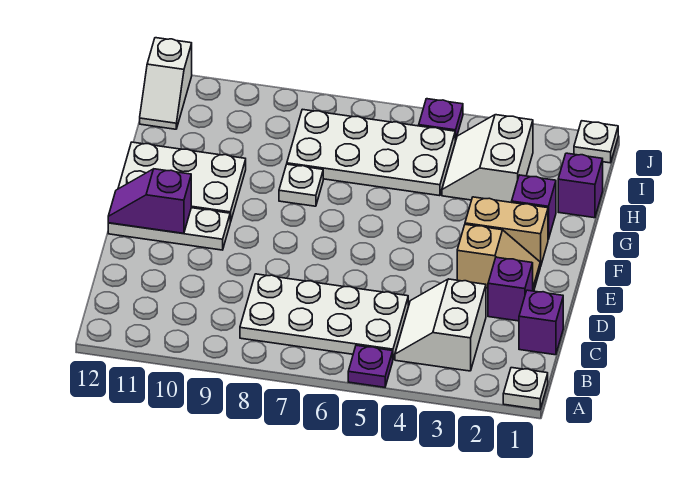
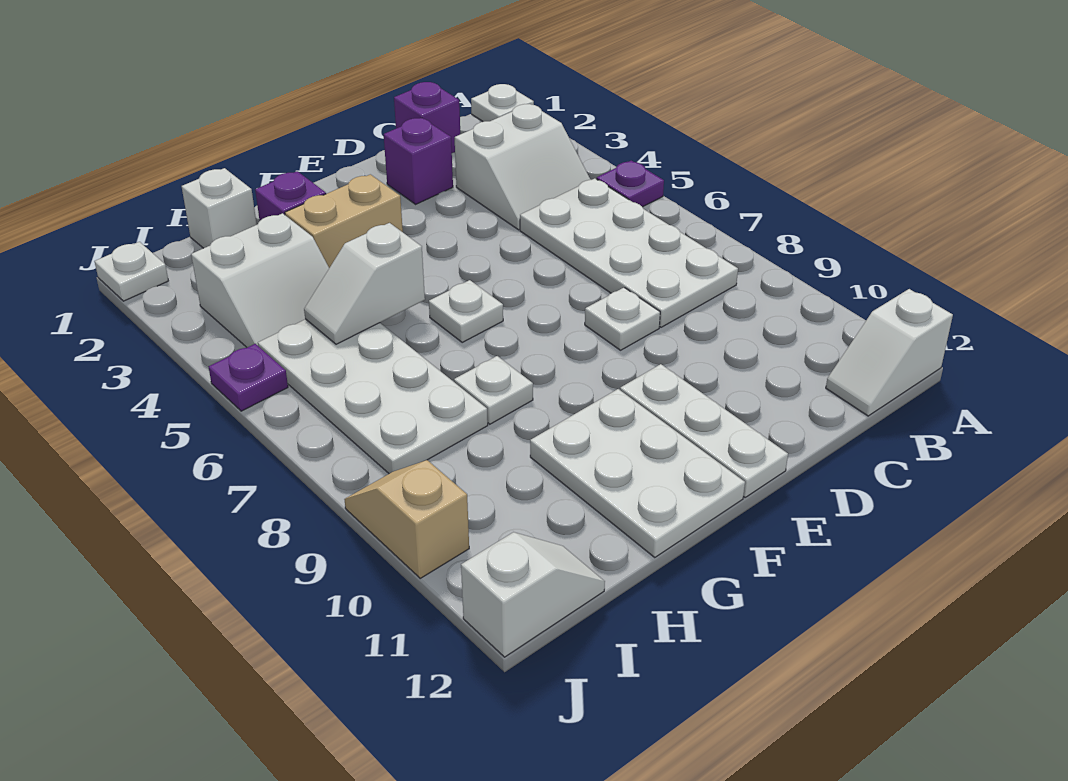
none -> white 1x2 slope [826,289,953,416]
none -> white 1x1 plate [585,288,660,350]
tan 1x2 slope [457,224,540,291] -> tan 1x2 slope moved to [344,460,469,578]
purple 1x2 slope [108,169,191,233] -> none
tan 1x2 brick [465,197,548,267] -> tan 1x2 brick turned to [285,174,403,268]
none -> white 1x1 plate [429,280,503,342]
none -> white 1x2 slope [304,223,425,344]
purple 1x1 brick [558,153,603,218] -> white 1x1 brick [182,168,257,248]

